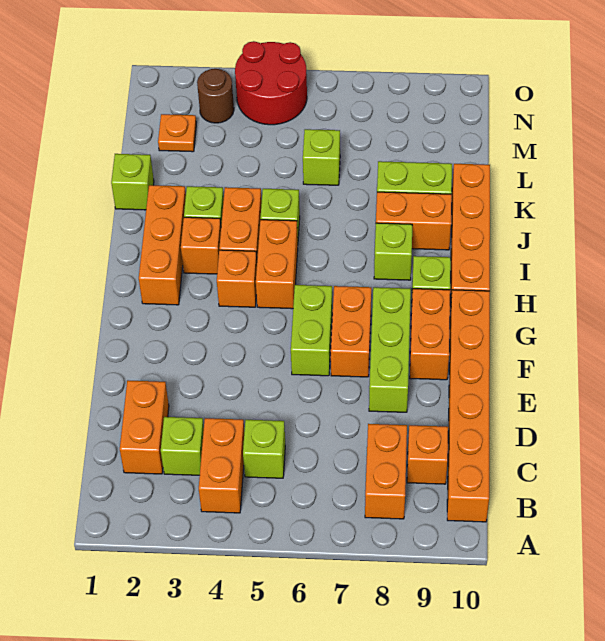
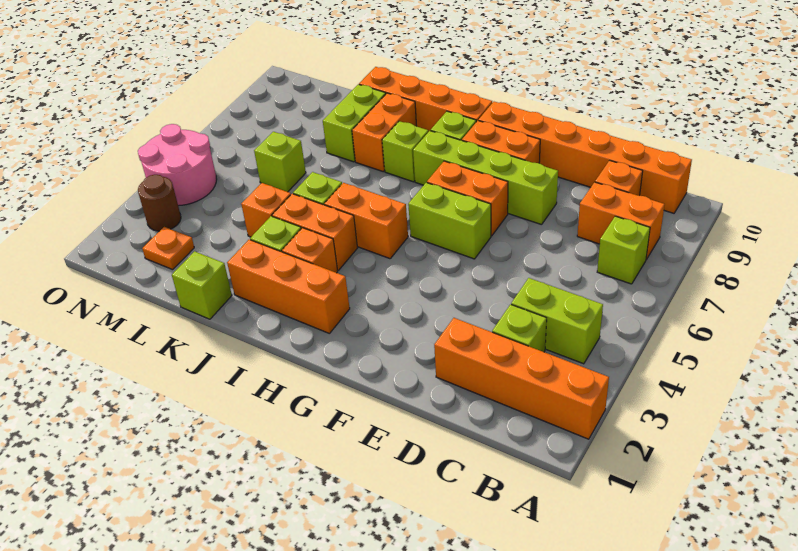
orange 1x2 brick [199,418,244,513] -> lime 1x2 brick [511,278,603,364]
orange 1x2 brick [120,380,169,474] -> orange 1x4 brick [434,318,609,439]
lime 1x1 brick [243,420,285,478] -> lime 1x1 brick moved to [597,216,650,284]
lime 1x3 brick [369,287,411,412] -> lime 1x4 brick [413,131,558,225]
orange 1x1 brick [217,250,257,307] -> orange 1x1 brick moved to [241,183,291,237]
red 2x2 round brick [235,41,307,125] -> pink 2x2 round brick [138,124,217,206]

